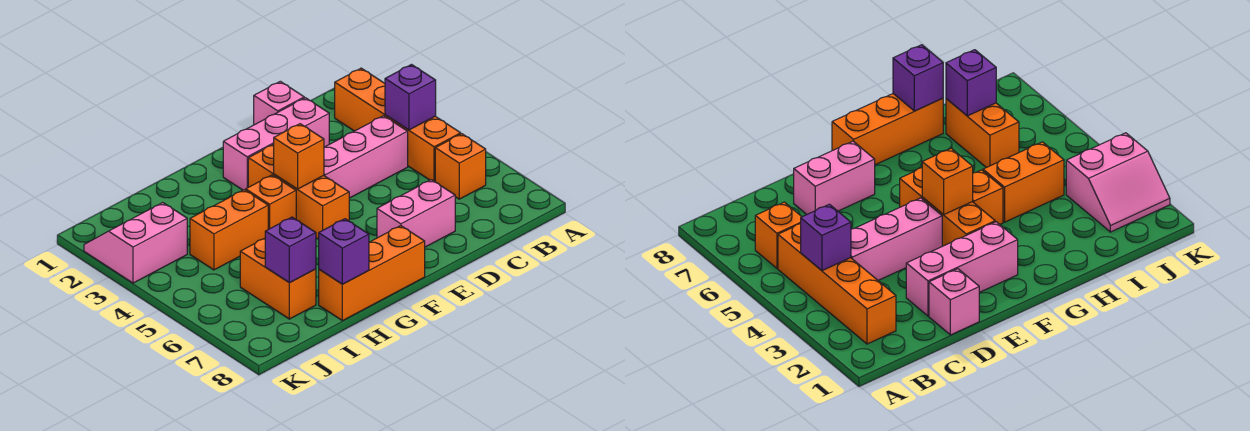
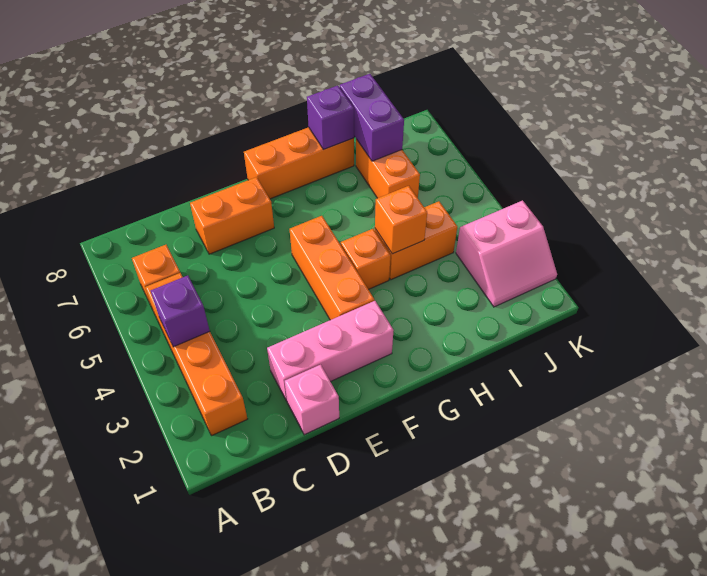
pink 1x3 brick [324,116,408,198] -> none
pink 1x2 brick [377,180,455,247] -> orange 1x2 brick [190,177,274,254]
orange 1x1 brick [274,124,324,189] -> orange 1x1 brick moved to [375,186,427,254]
purple 1x1 brick [265,217,316,283] -> purple 1x2 brick [340,74,404,161]

